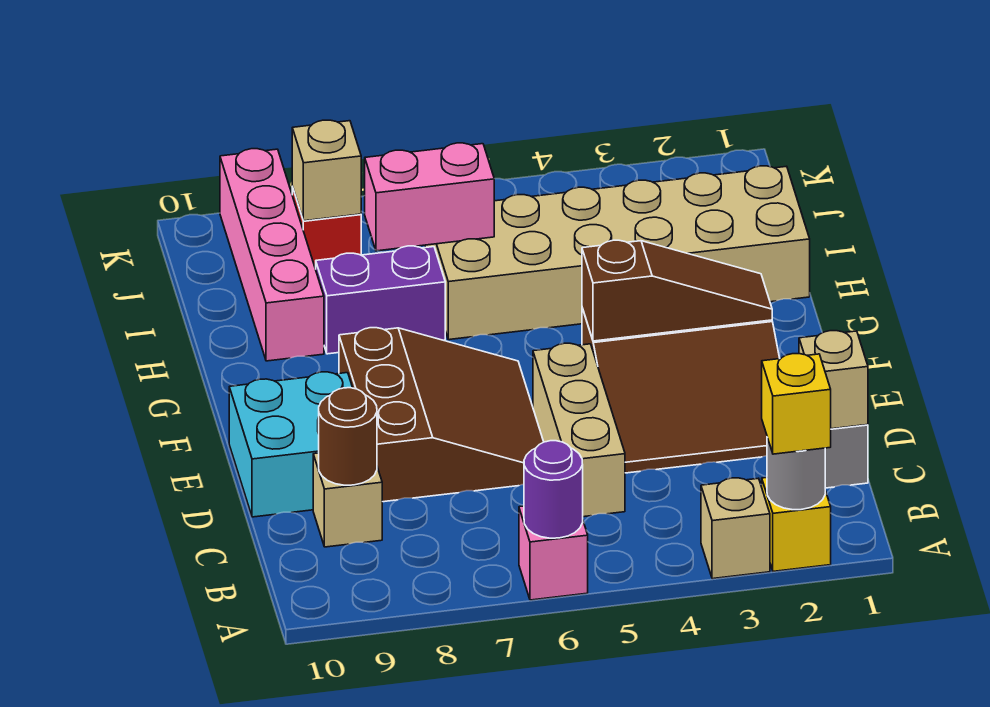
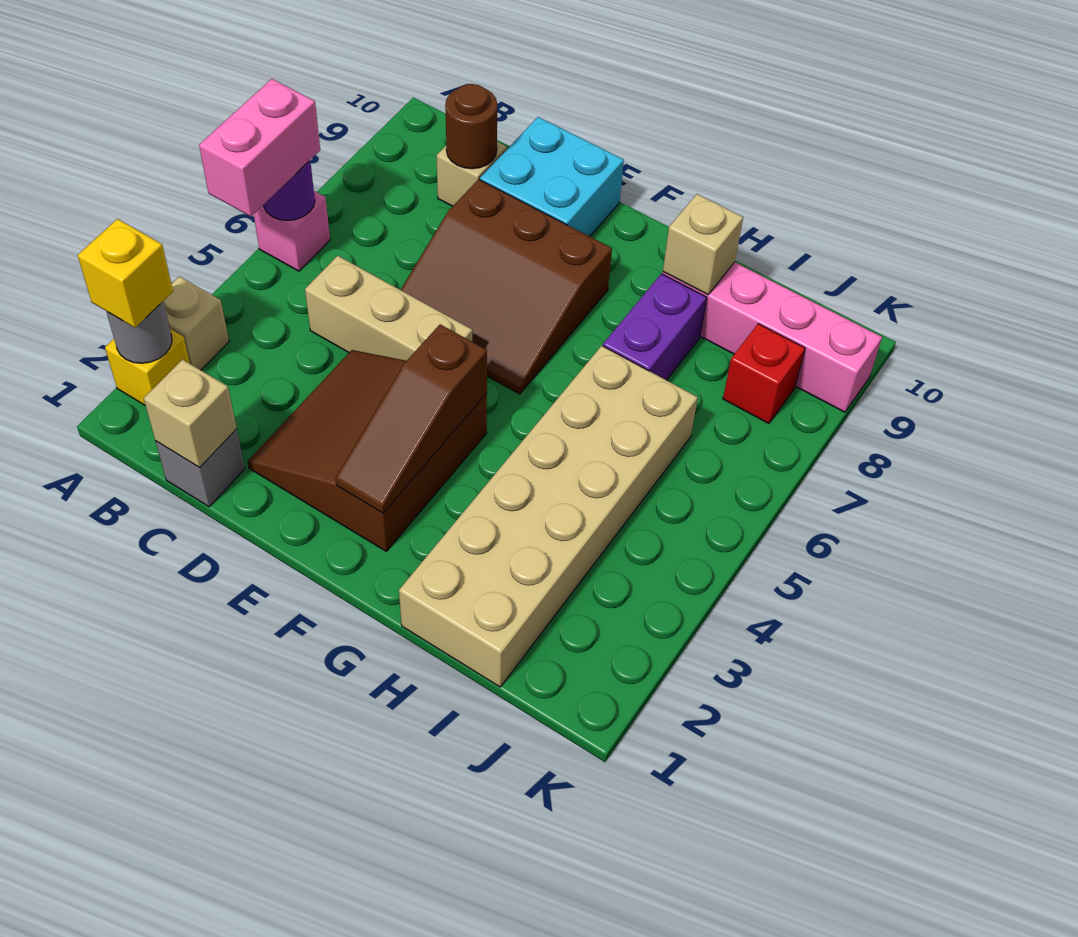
pink 1x2 brick [365,143,494,251] -> pink 1x2 brick moved to [199,79,320,217]
tan 1x1 brick [292,120,361,221] -> tan 1x1 brick moved to [663,194,743,295]

